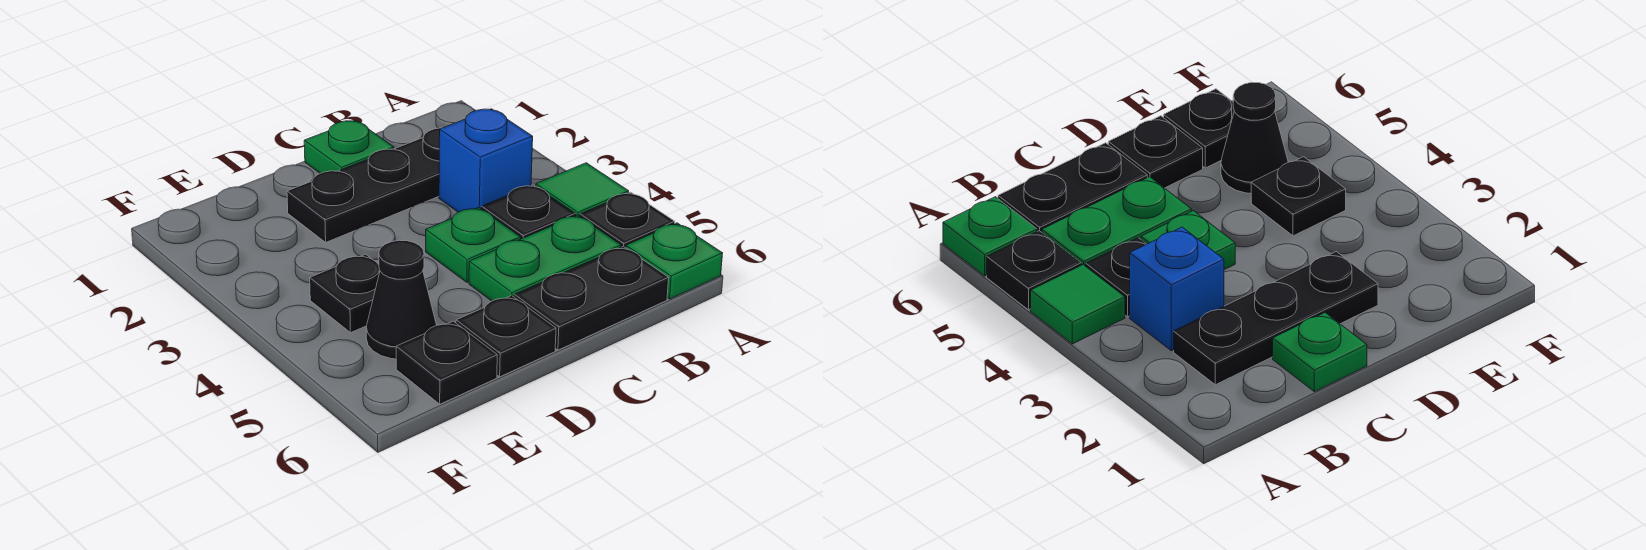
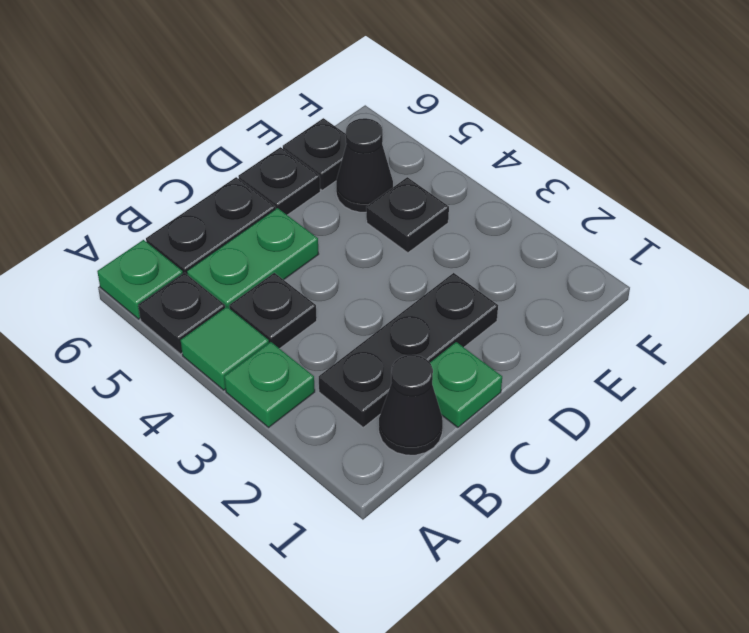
none -> black 1x1 cone [379,355,443,455]
blue 1x1 brick [439,109,533,212] -> none
green 1x1 plate [426,207,521,282] -> green 1x1 plate moved to [224,342,315,427]

